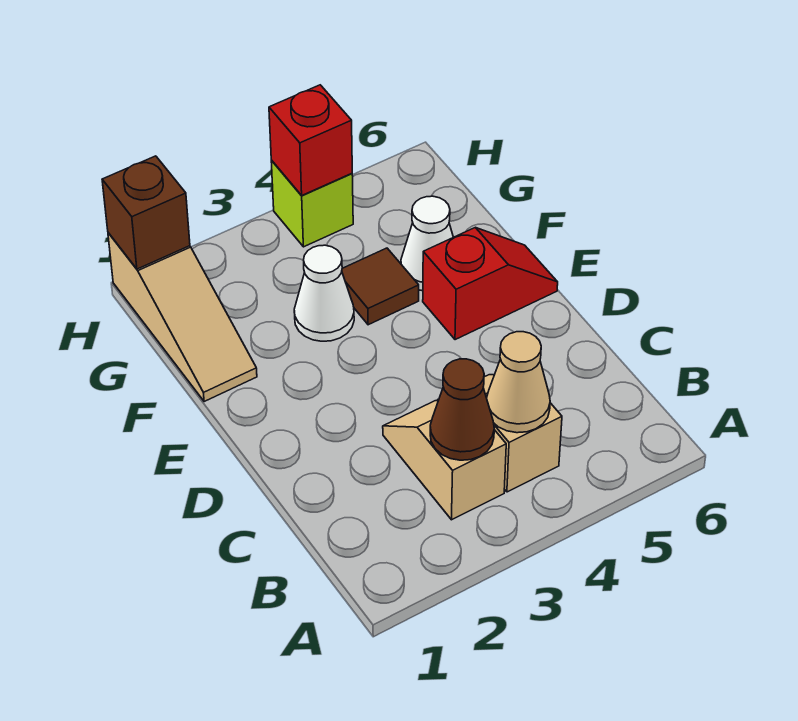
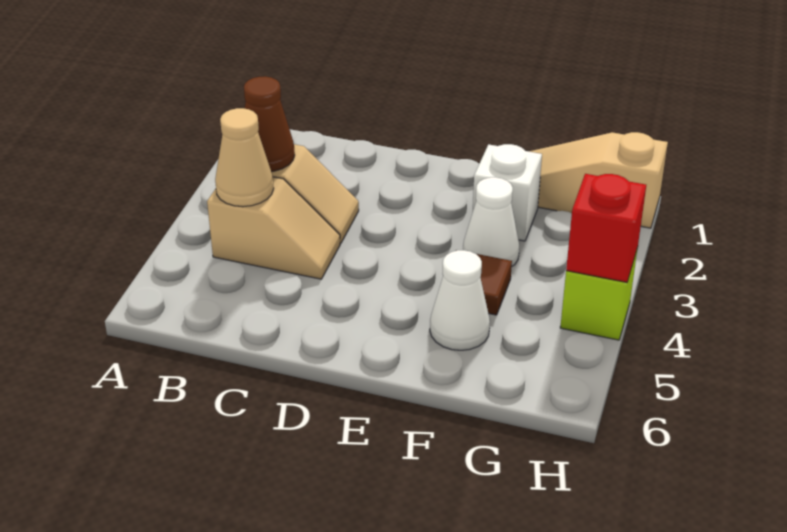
red 1x2 slope [423,228,558,340] -> none
none -> white 1x1 brick [473,144,542,241]
brown 1x1 brick [102,156,190,269] -> none

